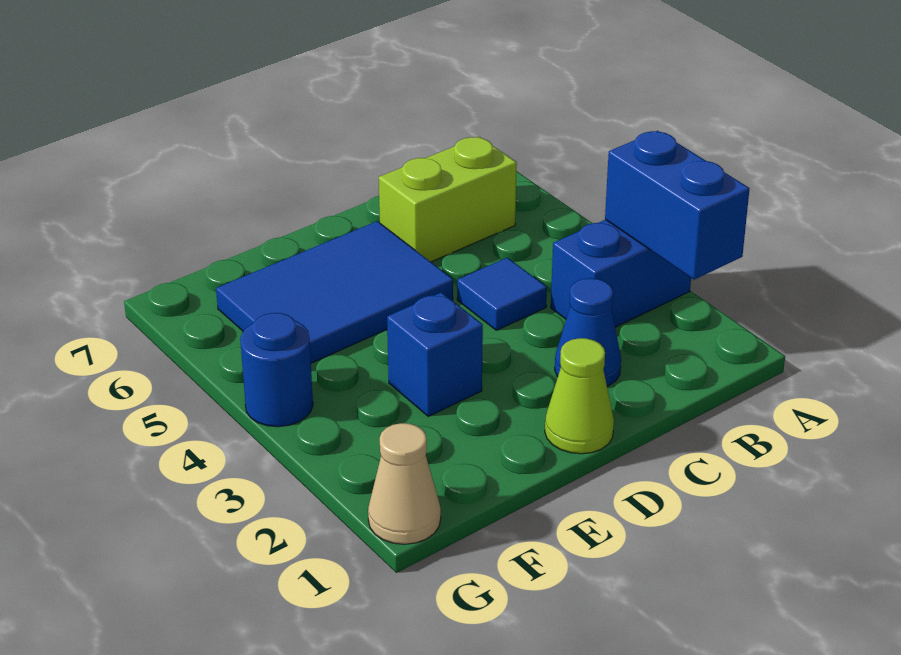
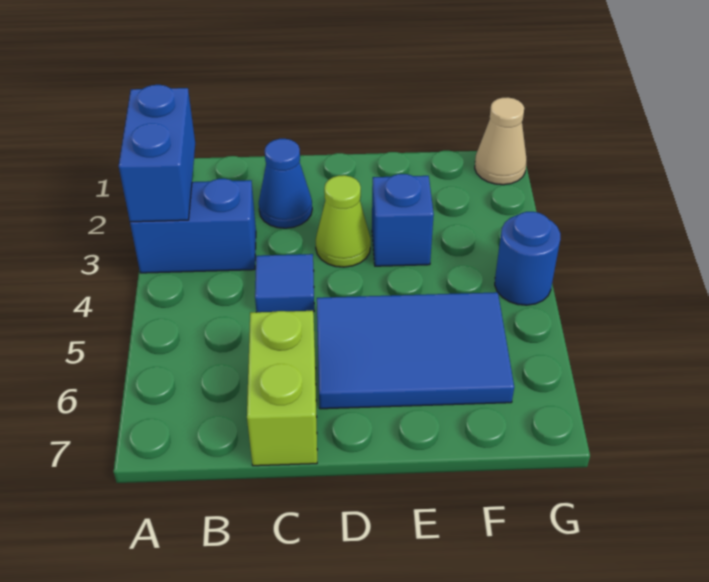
lime 1x2 brick [379,137,517,262] -> lime 1x2 brick turned to [247,311,317,466]
lime 1x1 cone [545,338,614,454] -> lime 1x1 cone moved to [316,175,371,267]

